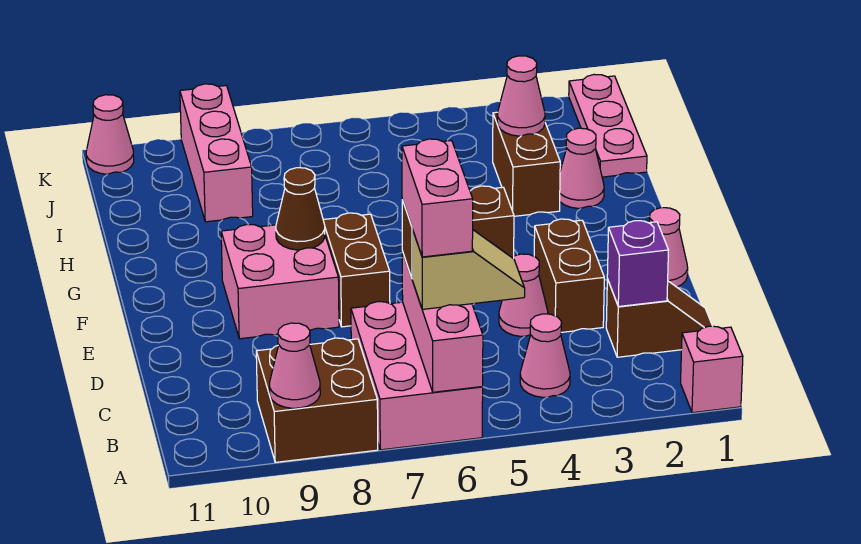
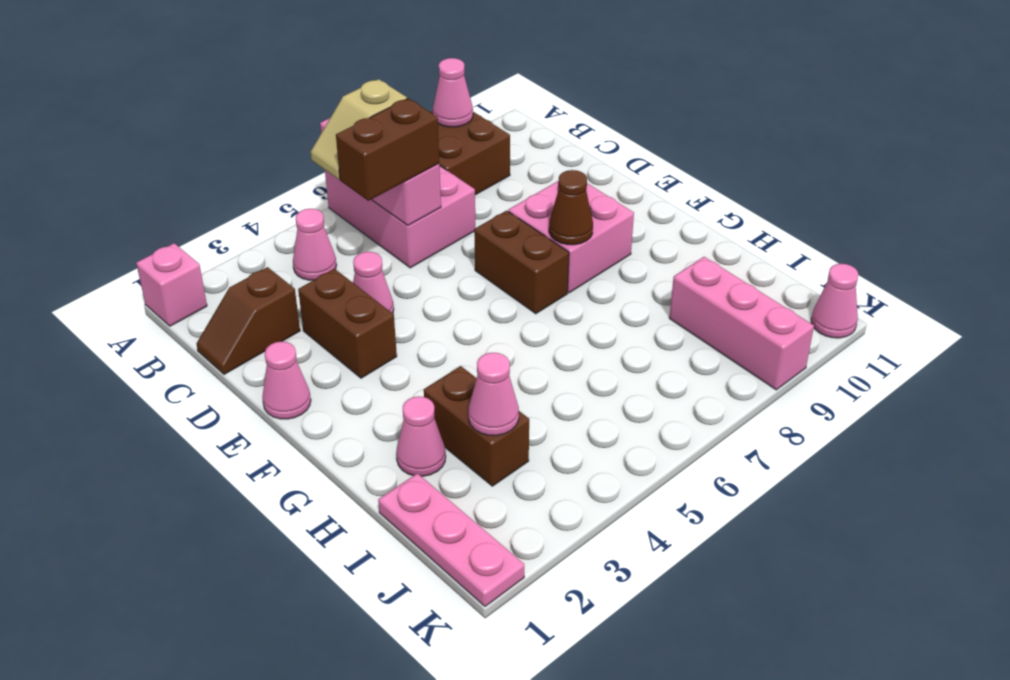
pink 1x2 brick [402,139,473,257] -> none
purple 1x1 brick [607,221,669,307] -> none

